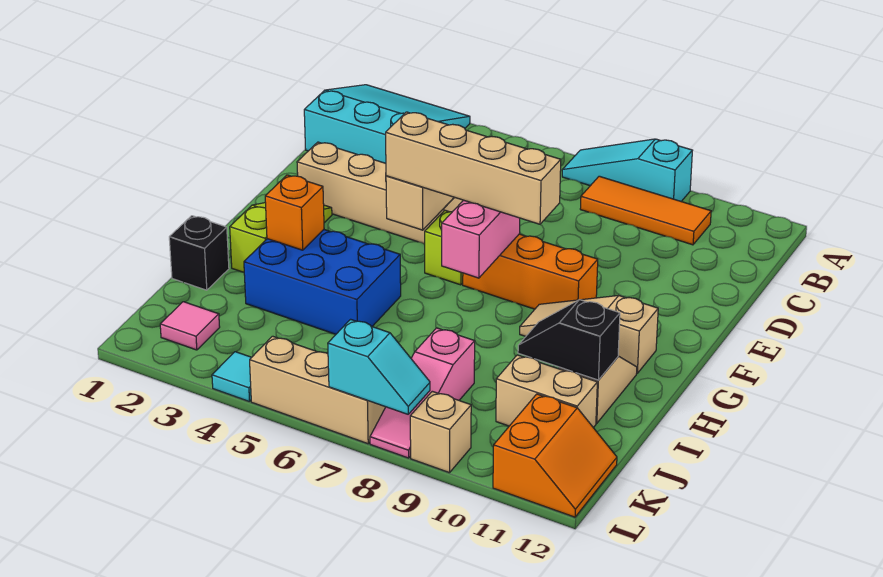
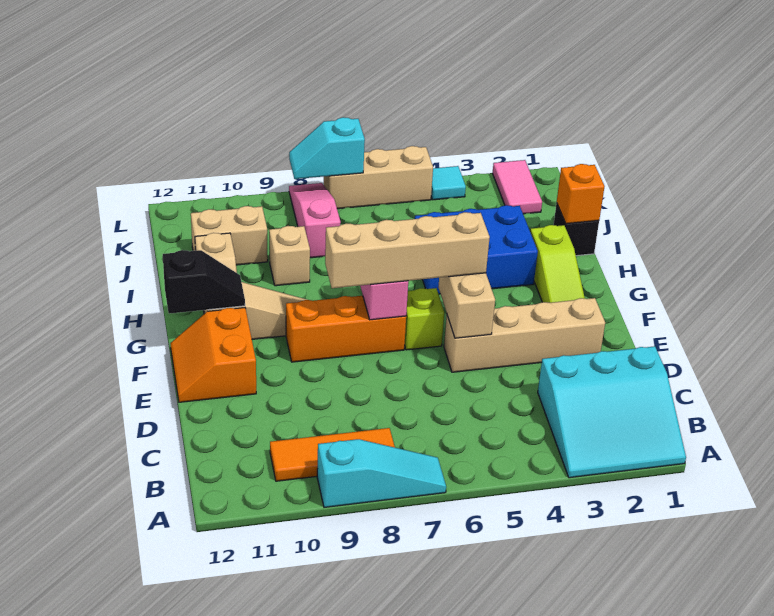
orange 1x1 brick [265,175,324,250] -> orange 1x1 brick moved to [557,164,605,224]
black 1x2 slope [518,300,620,380] -> black 1x2 slope moved to [163,250,245,314]
pink 1x1 tile [160,302,220,350] -> pink 1x2 tile [492,160,542,214]
orange 2x2 slope [493,394,617,517] -> orange 2x2 slope moved to [170,308,256,402]
tan 1x1 brick [410,391,471,473] -> tan 1x1 brick moved to [269,226,310,286]

